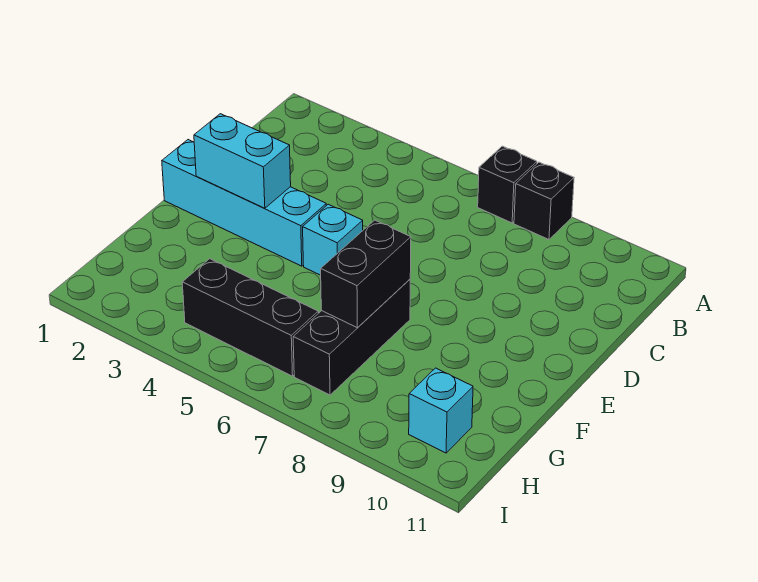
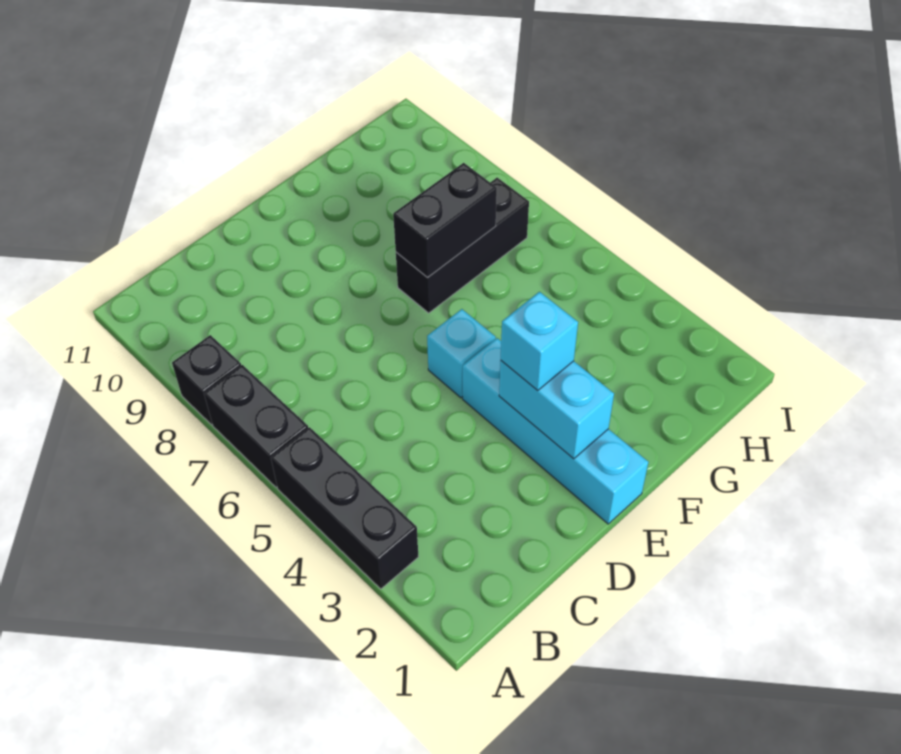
black 1x1 brick [478,146,537,223] -> black 1x2 brick [204,365,308,487]
black 1x3 brick [182,259,318,376] -> black 1x3 brick moved to [271,427,419,589]
cyan 1x1 brick [409,368,473,453] -> cyan 1x1 brick moved to [501,292,578,391]

